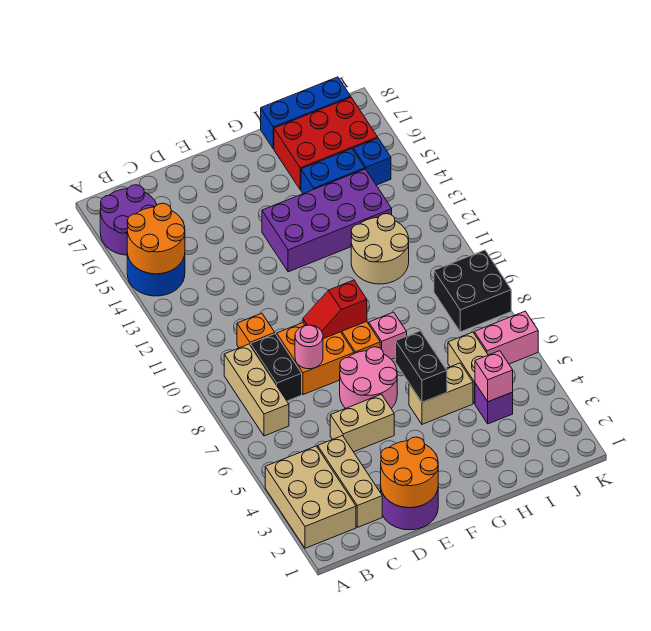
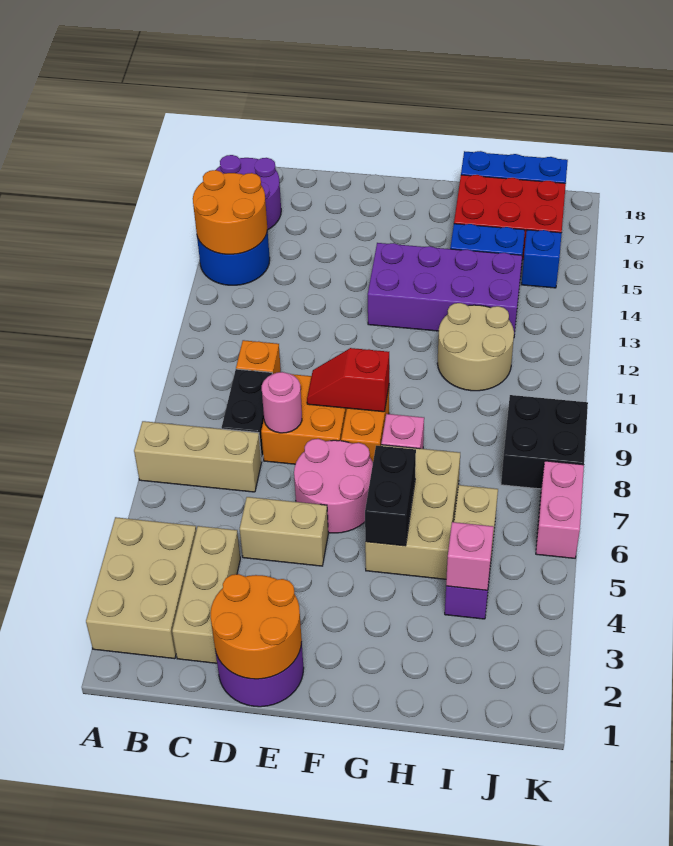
tan 1x3 brick [224,344,289,436] -> tan 1x3 brick turned to [134,421,262,492]
tan 1x2 brick [409,363,473,424] -> tan 2x3 brick [365,445,460,579]
pink 1x2 brick [474,311,538,364] -> pink 1x2 brick turned to [536,461,584,558]

